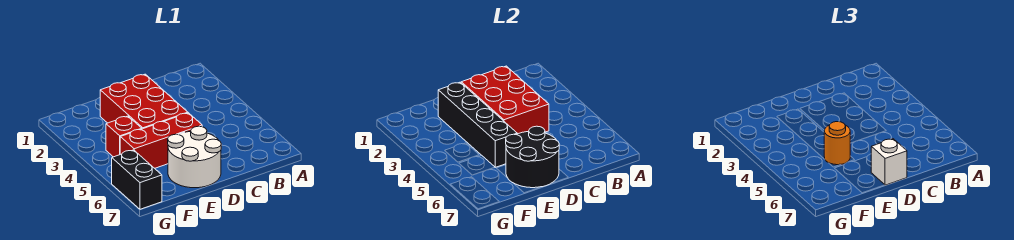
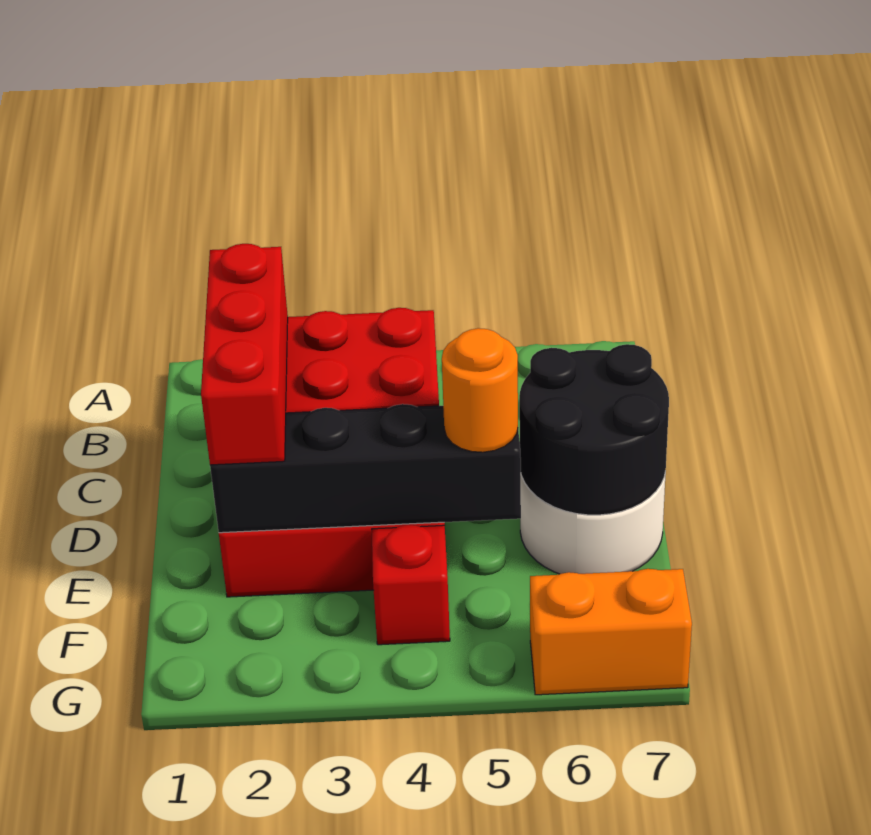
red 1x3 brick [120,113,202,168] -> red 1x3 brick moved to [201,244,288,465]
white 1x1 brick [871,139,907,185] -> none
black 1x2 brick [112,150,162,209] -> orange 1x2 brick [530,569,692,695]

